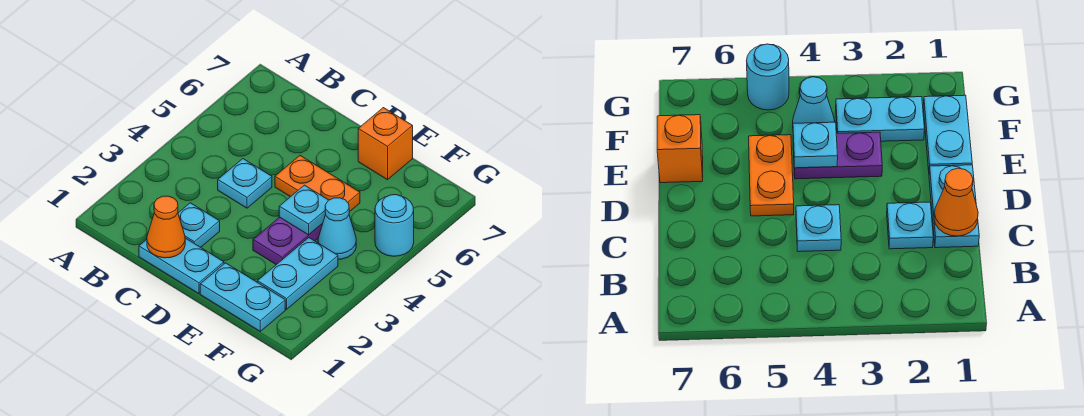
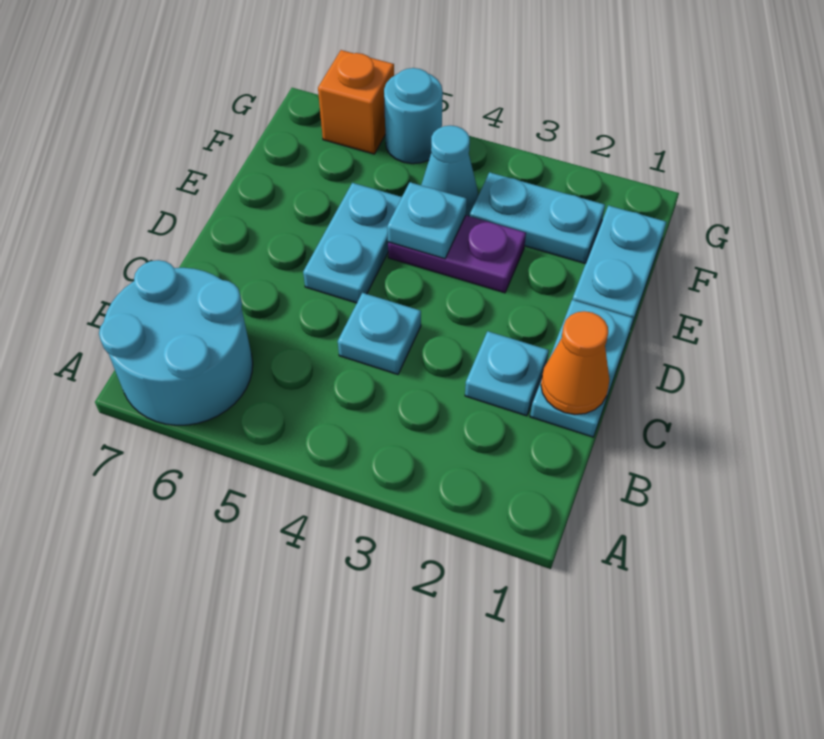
none -> cyan 2x2 round brick [99,260,253,425]
orange 1x2 plate [275,156,360,212] -> cyan 1x2 plate [303,183,402,303]
orange 1x1 brick [358,108,413,180] -> orange 1x1 brick moved to [318,50,394,154]

